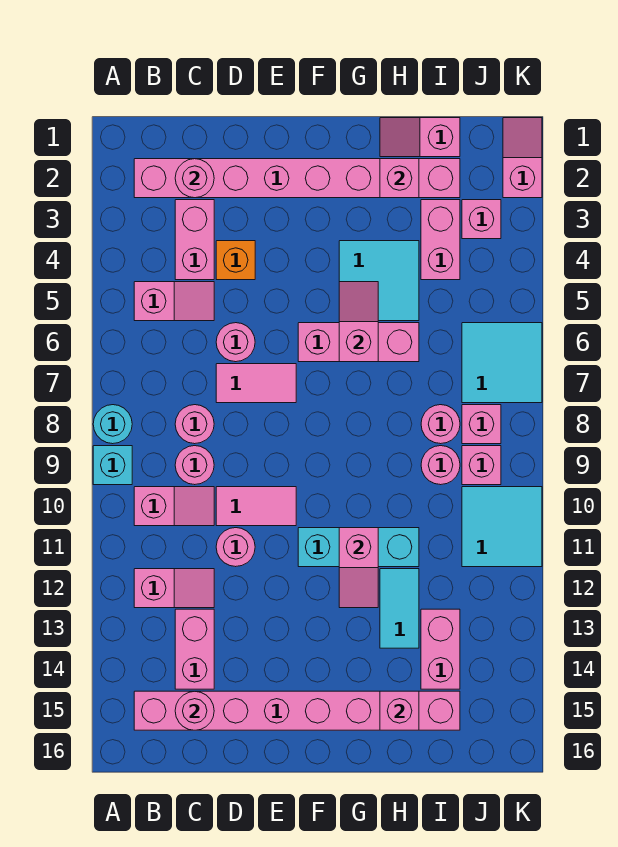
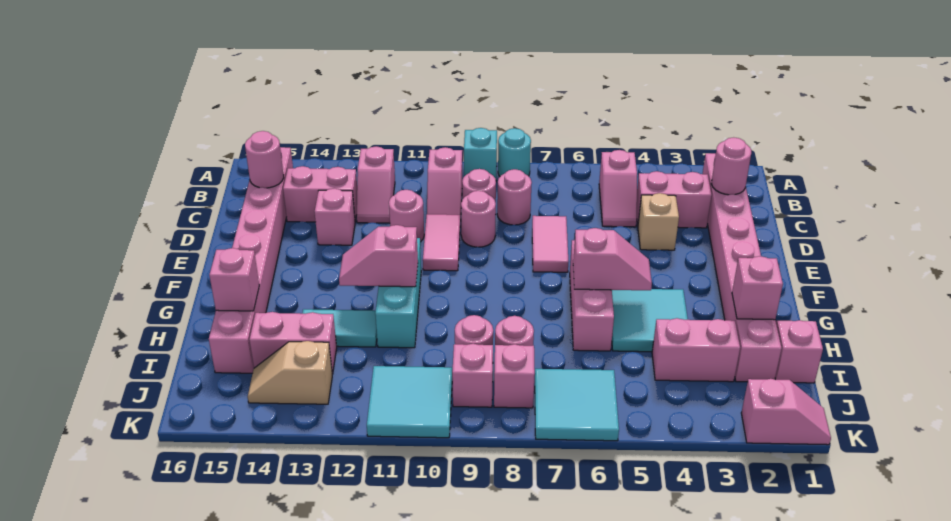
orange 1x1 brick [216,241,255,280] -> tan 1x1 brick [638,193,679,250]
pink 1x1 round brick [216,323,255,362] -> pink 1x1 round brick moved to [461,191,496,247]
pink 1x1 brick [462,200,501,239] -> pink 1x1 brick moved to [315,188,355,245]
none -> tan 1x2 slope [248,341,332,404]

